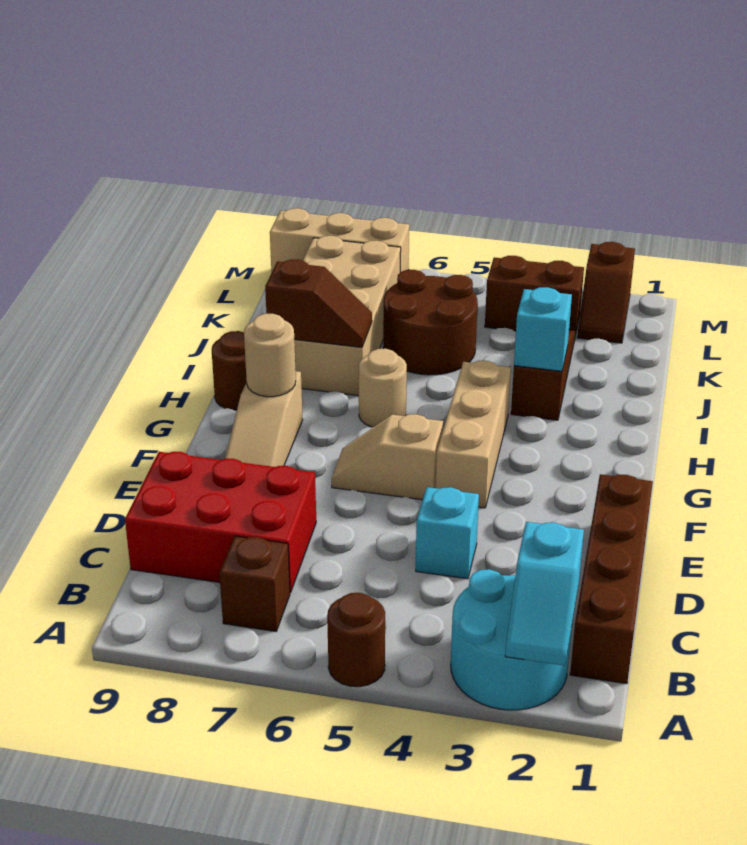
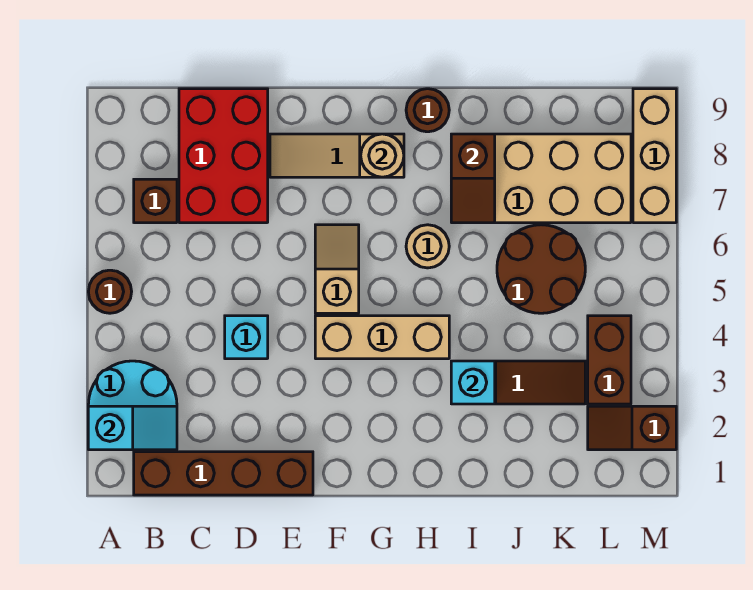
cyan 1x2 slope [505,522,584,666] -> cyan 1x2 slope turned to [88,406,177,450]

